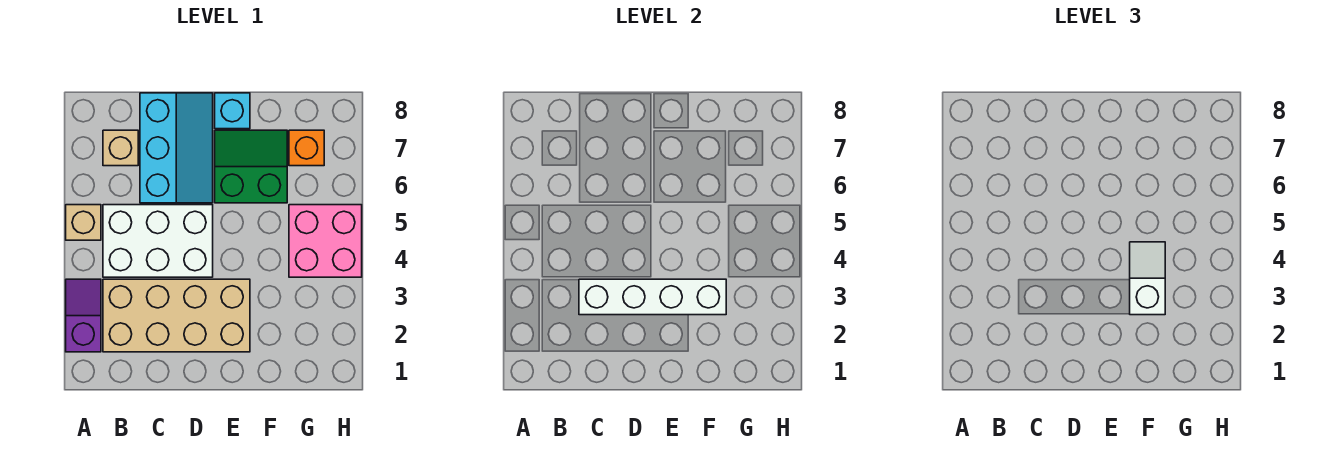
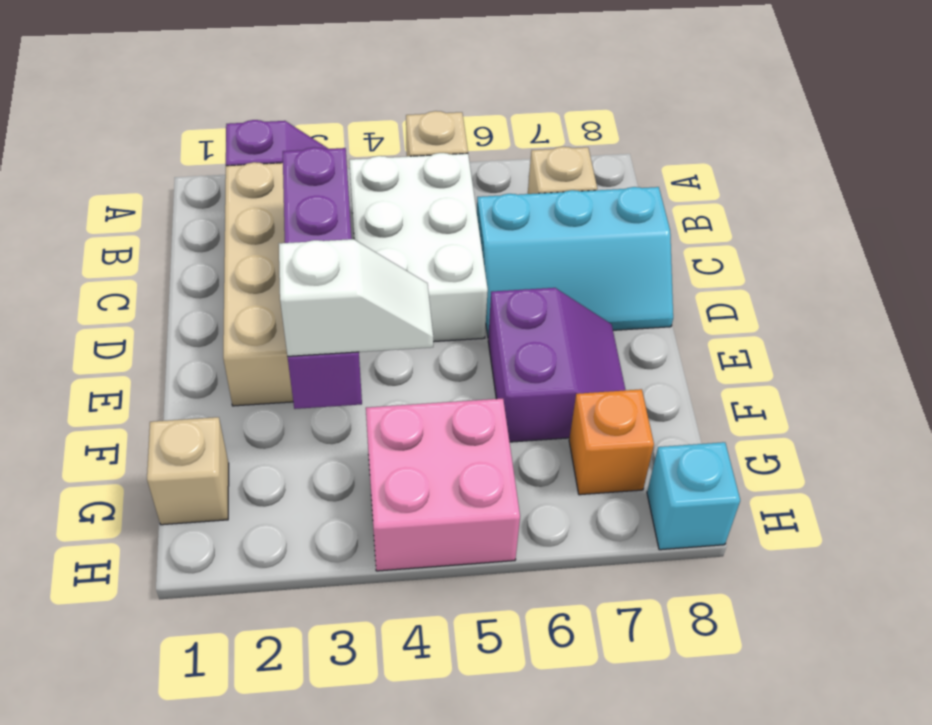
white 1x4 brick [579,279,726,315] -> purple 1x4 brick [283,147,362,409]
green 2x2 slope [215,130,287,203] -> purple 2x2 slope [488,288,625,442]
cyan 1x1 brick [215,93,250,129] -> cyan 1x1 brick moved to [647,442,740,550]
none -> tan 1x1 brick [147,417,229,525]

